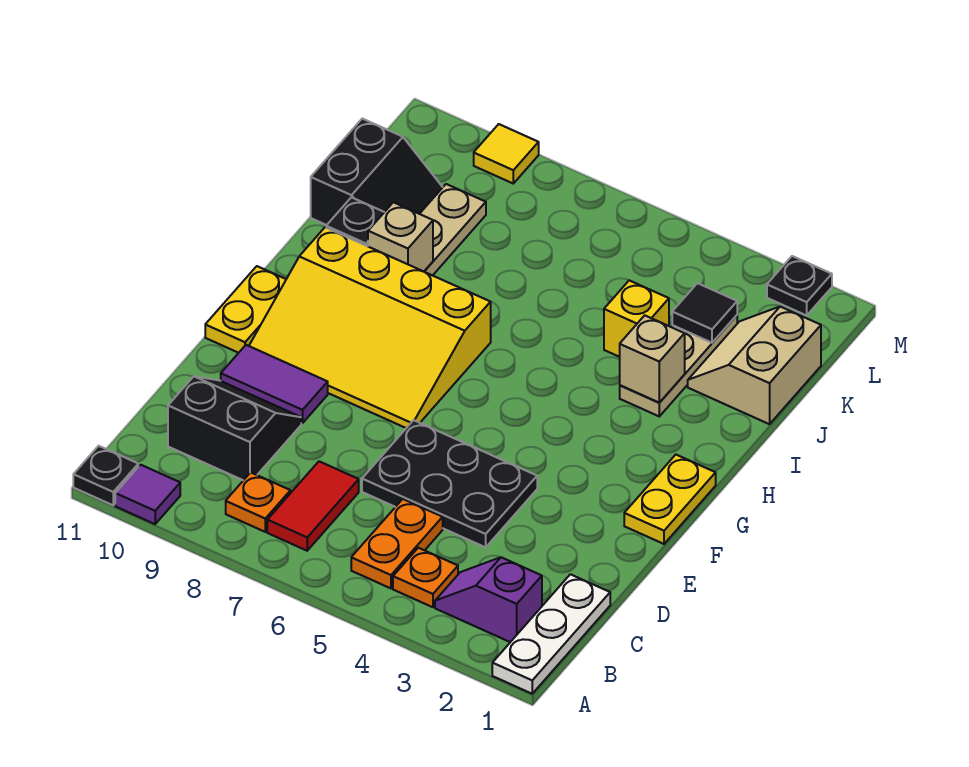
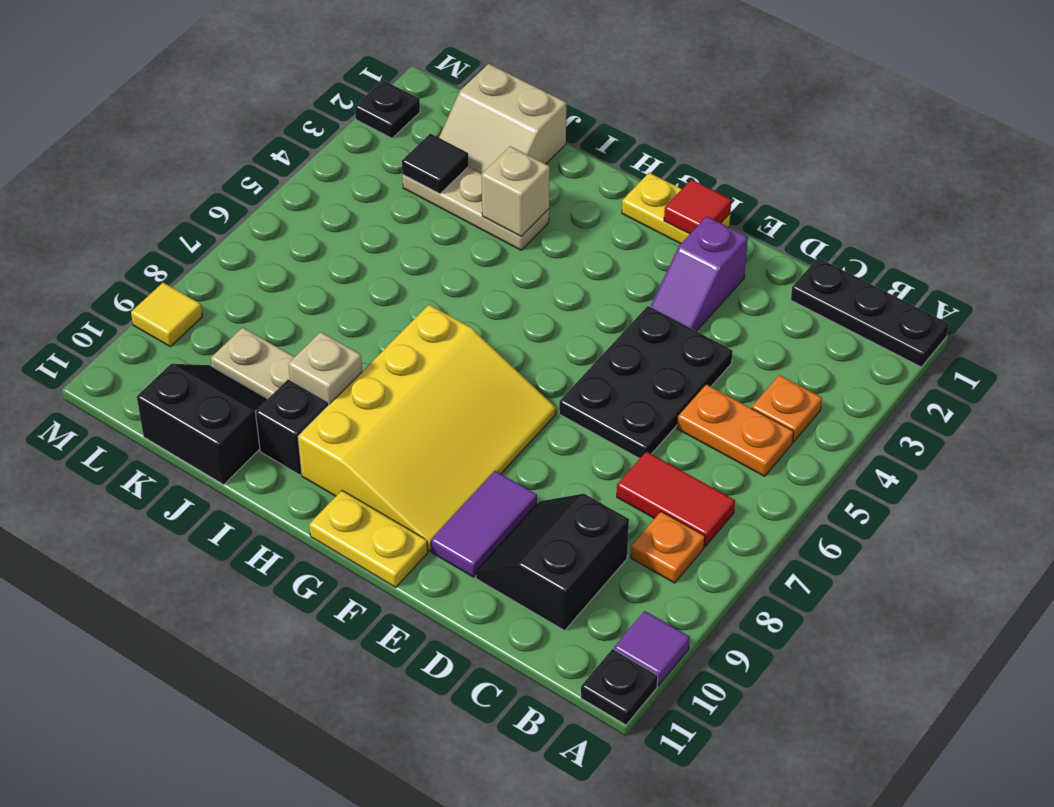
white 1x3 plate [492,574,610,694] -> black 1x3 plate [791,258,949,367]
purple 1x2 slope [435,557,542,642] -> purple 1x2 slope moved to [651,217,748,331]
none -> red 1x1 tile [664,180,731,234]
yellow 1x1 brick [604,280,669,357] -> none

